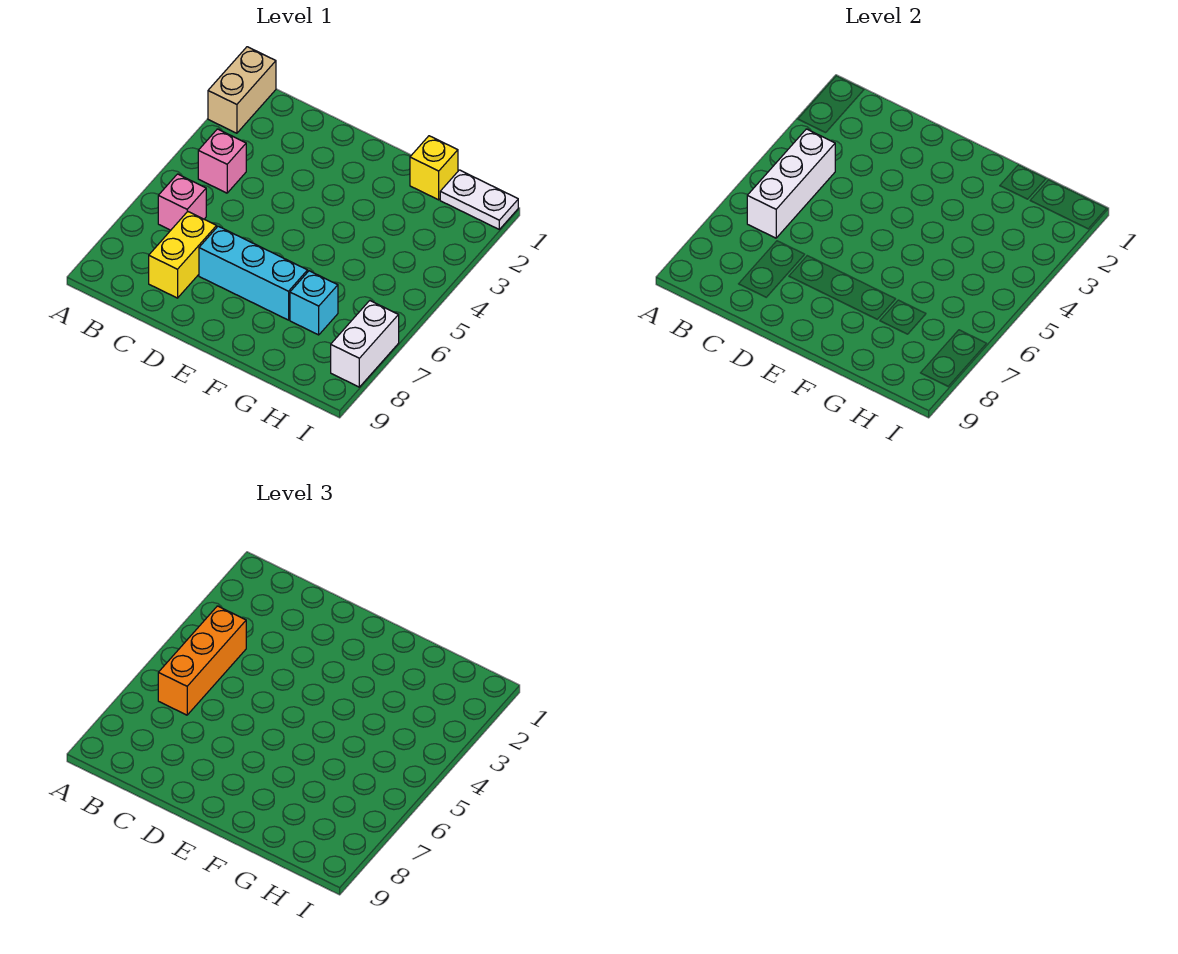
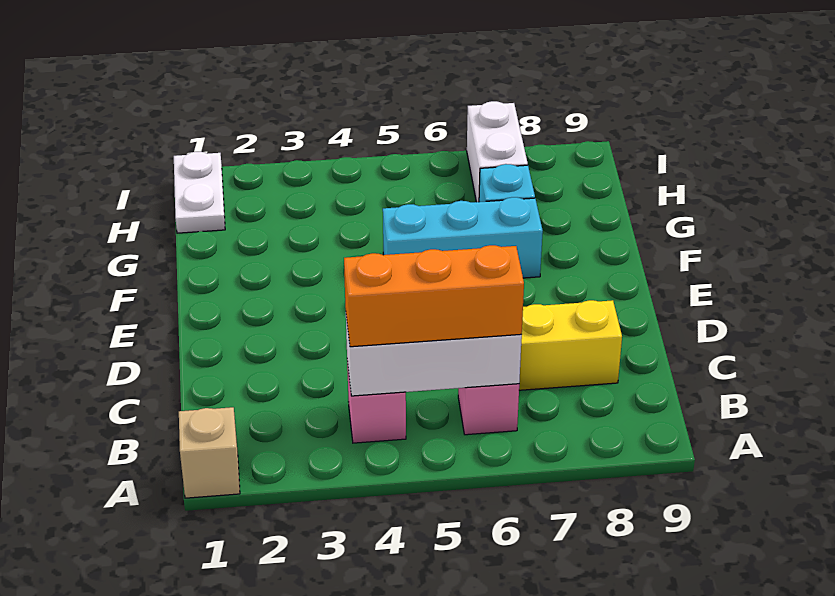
tan 1x2 brick [208,47,276,133] -> tan 1x1 brick [179,407,240,498]
cyan 1x3 brick [199,226,308,320] -> cyan 1x3 brick turned to [383,197,543,278]
yellow 1x1 brick [410,136,458,200] -> none
white 1x2 brick [331,301,399,387] -> white 1x2 brick turned to [467,101,528,202]

